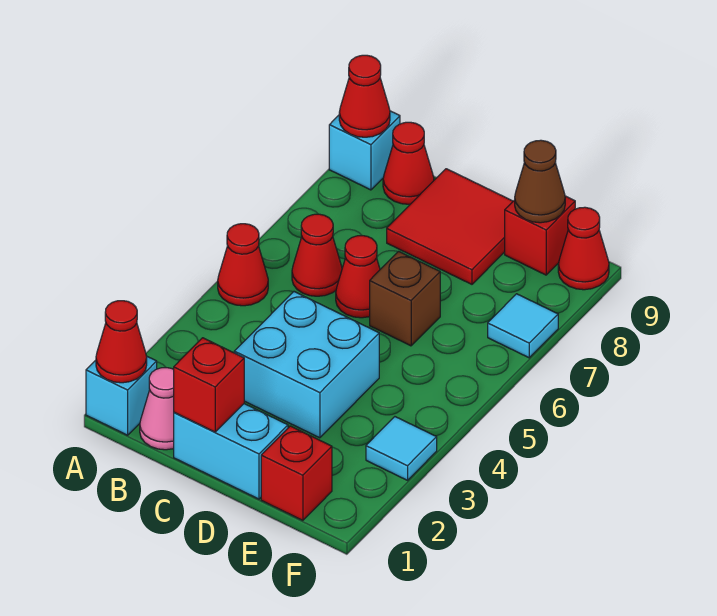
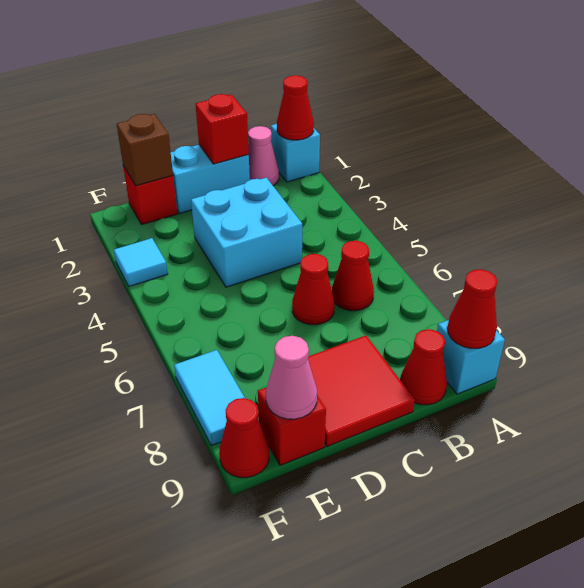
red 1x1 cone [218,224,268,306] -> none
brown 1x1 brick [370,251,440,346] -> brown 1x1 brick moved to [117,114,173,186]
brown 1x1 cone [515,140,565,223] -> pink 1x1 cone [266,336,317,419]
cyan 1x1 tile [488,294,558,358] -> cyan 1x2 tile [174,350,245,446]

